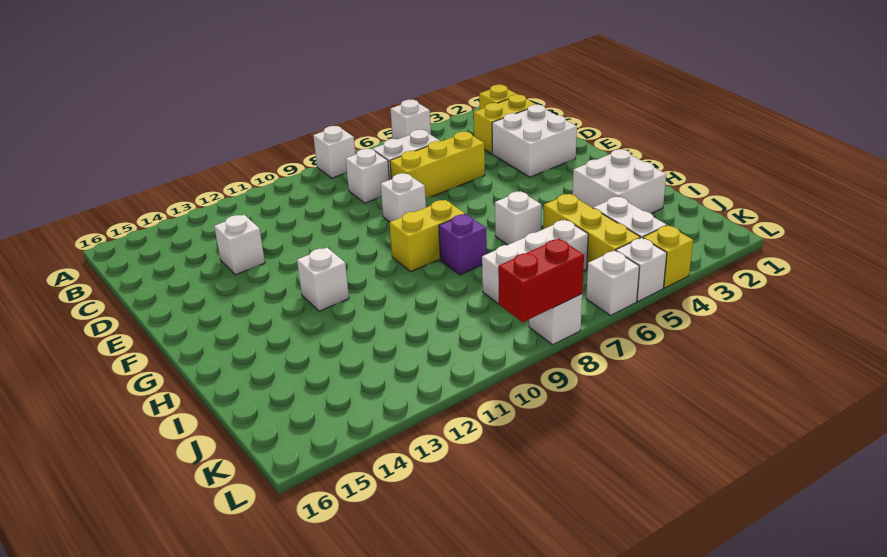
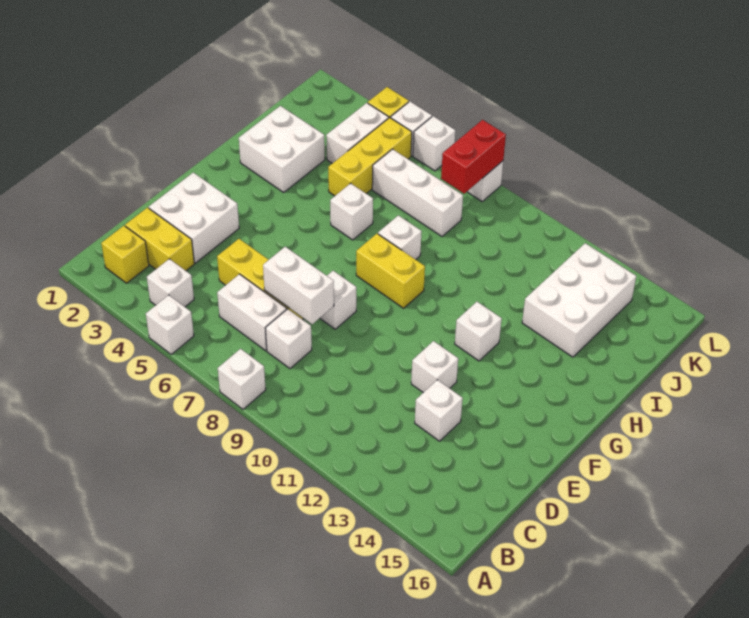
none -> white 1x1 brick [147,259,194,307]
none -> white 1x2 brick [263,247,334,324]
none -> white 1x1 brick [411,341,458,393]
purple 1x1 brick [439,214,487,275] -> white 1x1 brick [378,215,422,260]
none -> white 2x3 brick [522,243,636,357]
red 1x2 brick [498,239,584,322] -> red 1x2 brick turned to [441,120,506,194]

